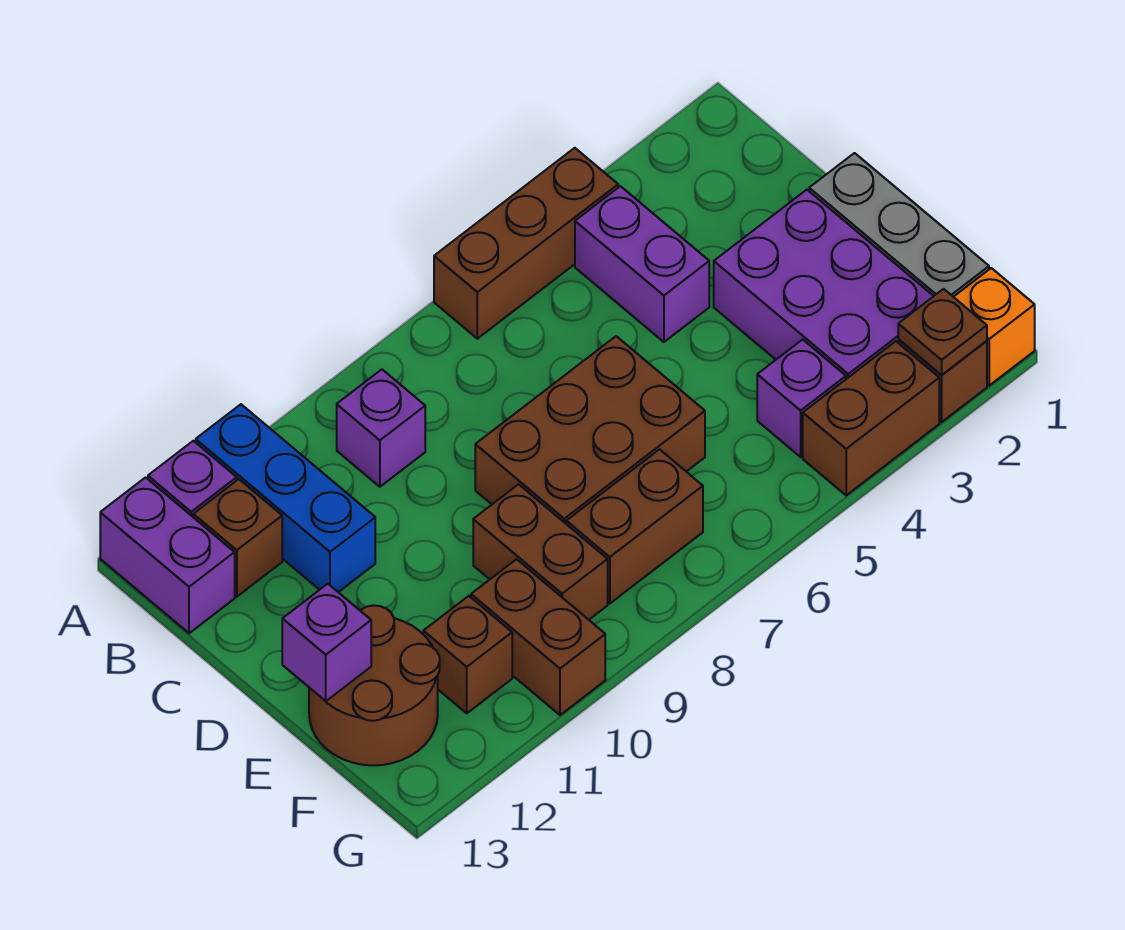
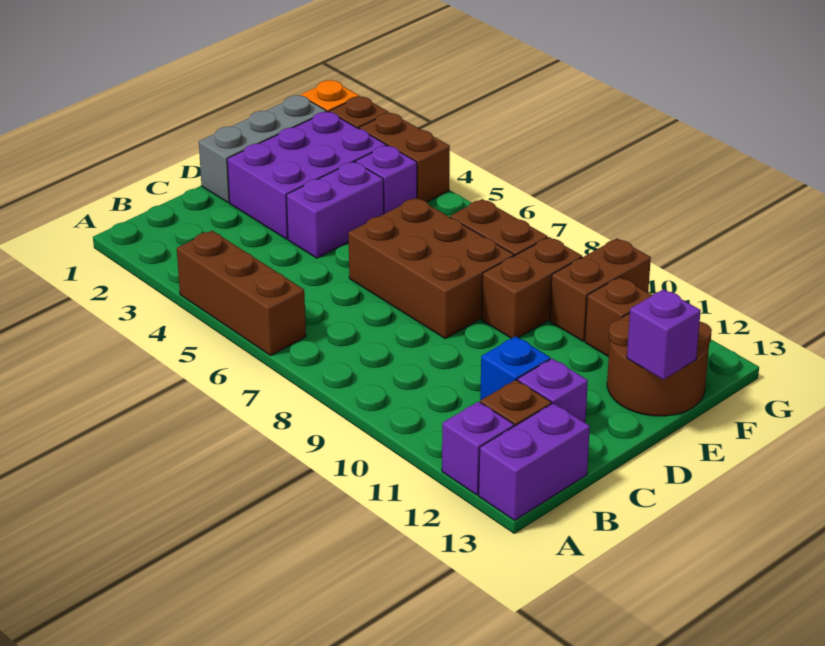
blue 1x3 brick [196,404,375,592] -> blue 1x1 brick [480,336,550,400]
purple 1x2 brick [575,186,709,342] -> purple 1x2 brick moved to [286,162,384,258]
purple 1x1 brick [337,369,425,487] -> purple 1x1 brick moved to [518,359,588,422]
brown 1x1 plate [898,289,987,375] -> none

